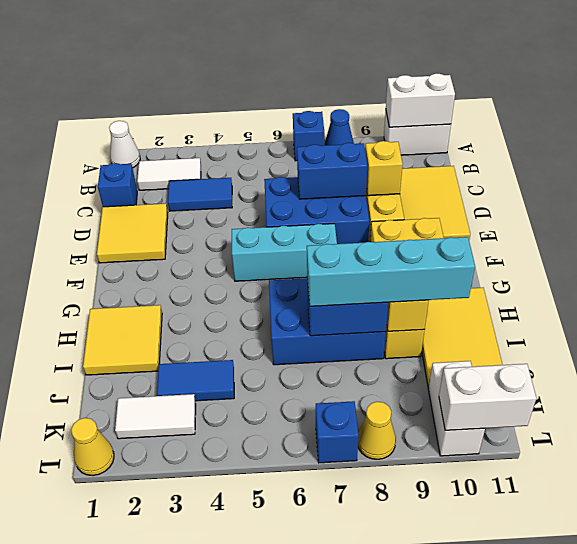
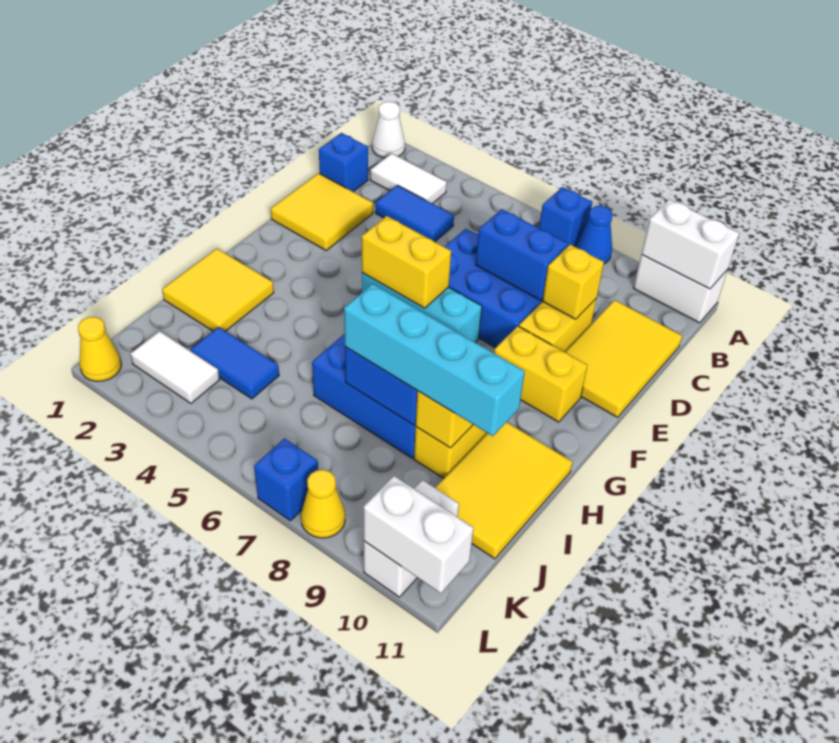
none -> yellow 1x2 brick [362,216,451,308]

